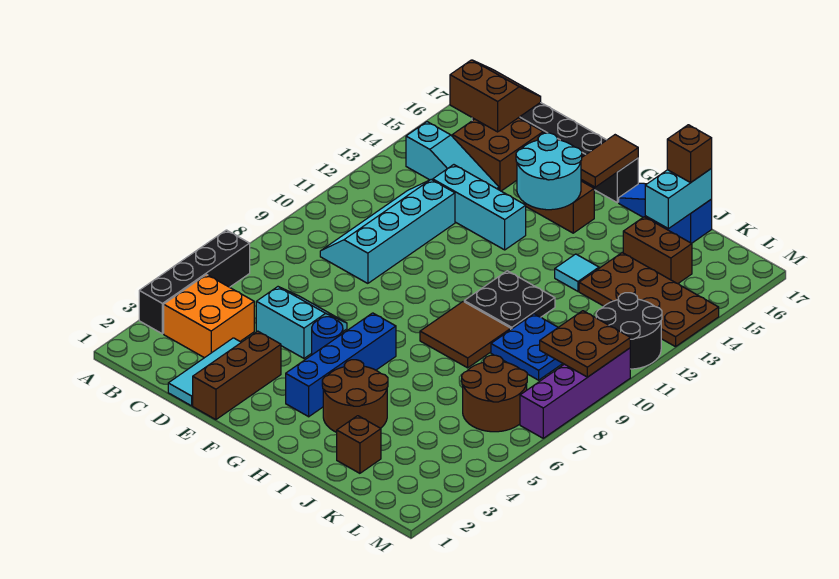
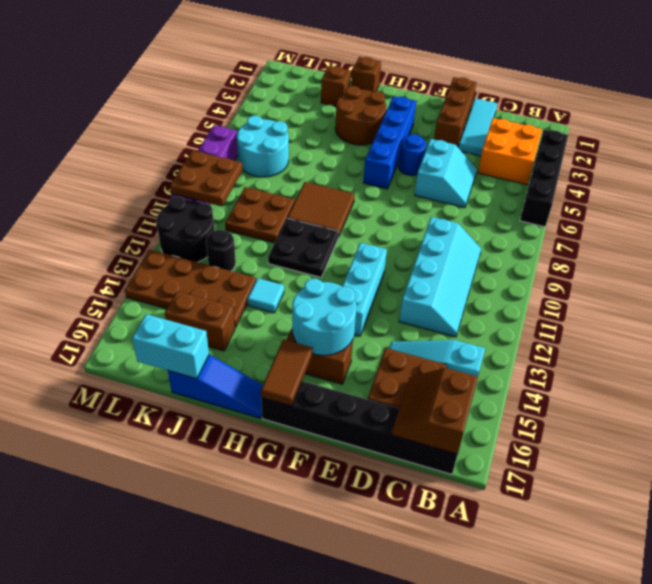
brown 2x2 slope [450,60,541,132] -> brown 2x2 slope turned to [392,368,478,454]
cyan 2x2 slope [256,287,347,358] -> cyan 2x2 slope turned to [415,139,477,208]
cyan 1x3 brick [433,165,526,250] -> cyan 1x3 brick turned to [342,243,387,336]
blue 2x2 plate [491,314,563,380] -> brown 2x2 plate [225,187,295,243]
cyan 1x2 brick [645,169,712,229] -> cyan 1x2 brick turned to [132,314,209,379]
brown 1x1 brick [667,125,712,183] -> brown 1x1 brick moved to [352,57,381,92]
brown 2x2 round brick [462,355,527,432] -> cyan 2x2 round brick [237,116,289,177]
none -> black 1x1 round brick [206,230,236,271]

